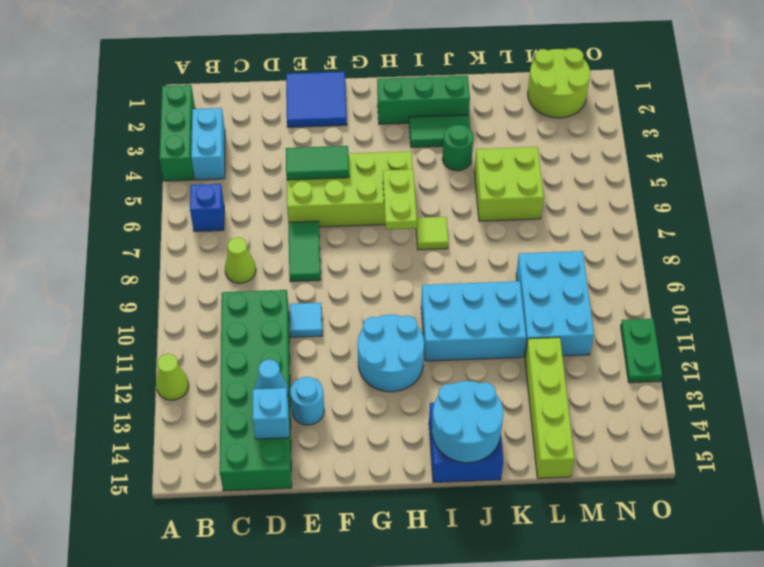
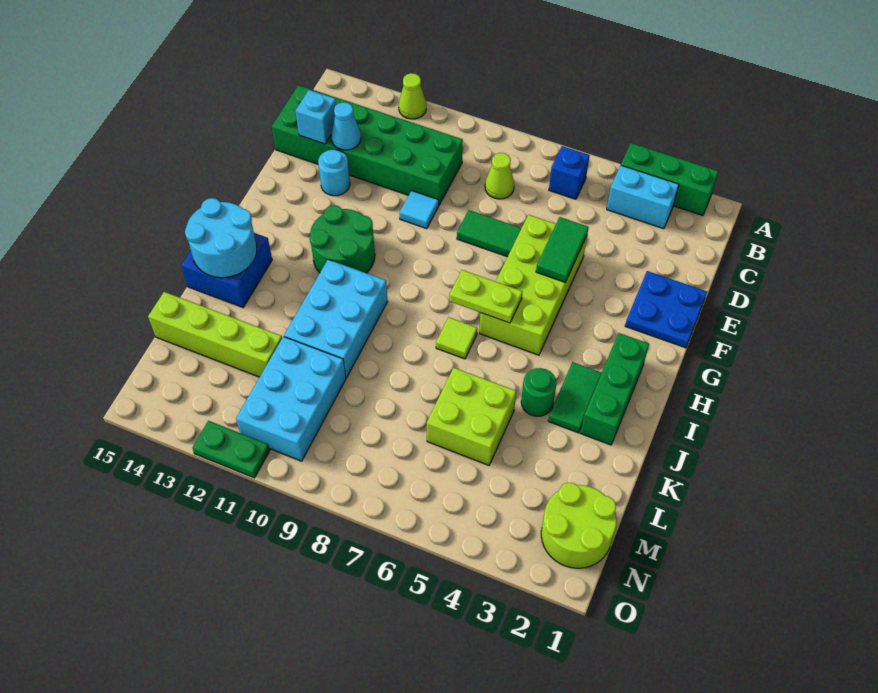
blue 2x2 tile [286,72,347,127] -> blue 2x2 plate [625,271,707,348]
cyan 2x2 round brick [358,315,424,392] -> green 2x2 round brick [310,205,375,273]
cyan 2x3 brick [516,251,594,356] -> cyan 2x3 brick turned to [236,337,346,461]

